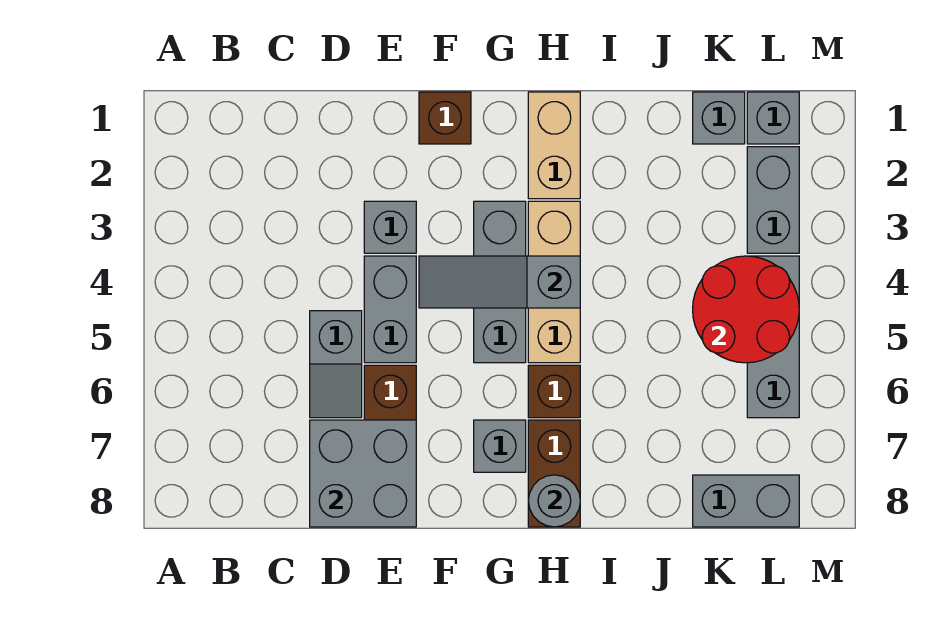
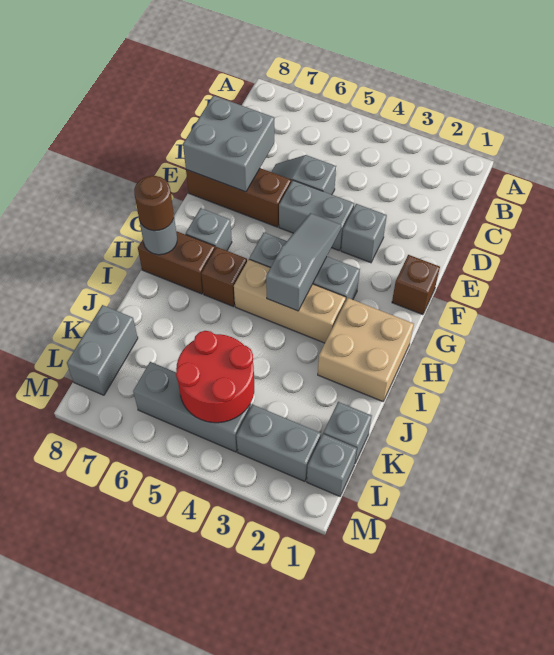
tan 1x2 brick [528,92,580,199] -> tan 2x2 brick [318,298,414,401]
none -> brown 1x1 round brick [134,176,174,231]

